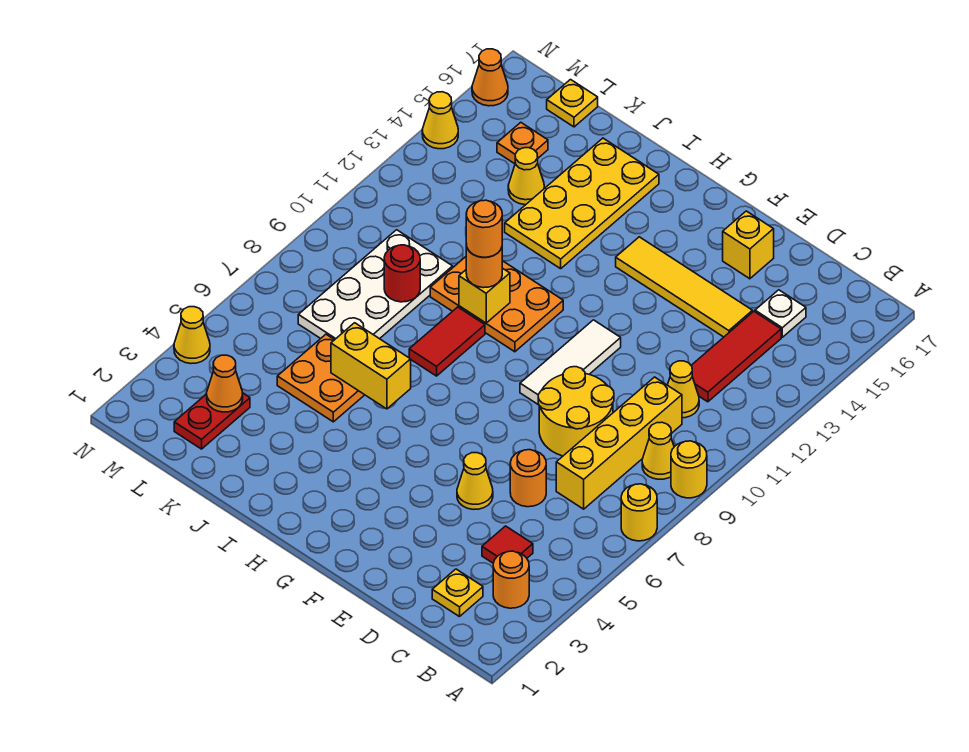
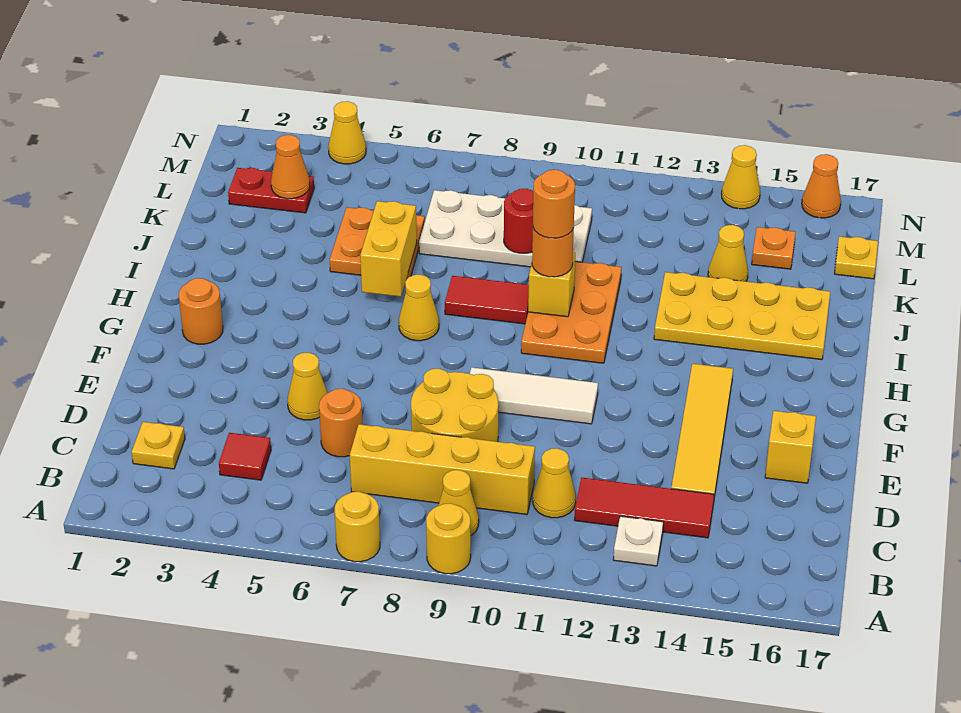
orange 1x1 round brick [493,551,529,608] -> orange 1x1 round brick moved to [179,278,223,344]
white 1x1 plate [755,290,806,337] -> white 1x1 plate moved to [613,516,663,566]
none -> yellow 1x1 cone [399,275,439,341]

